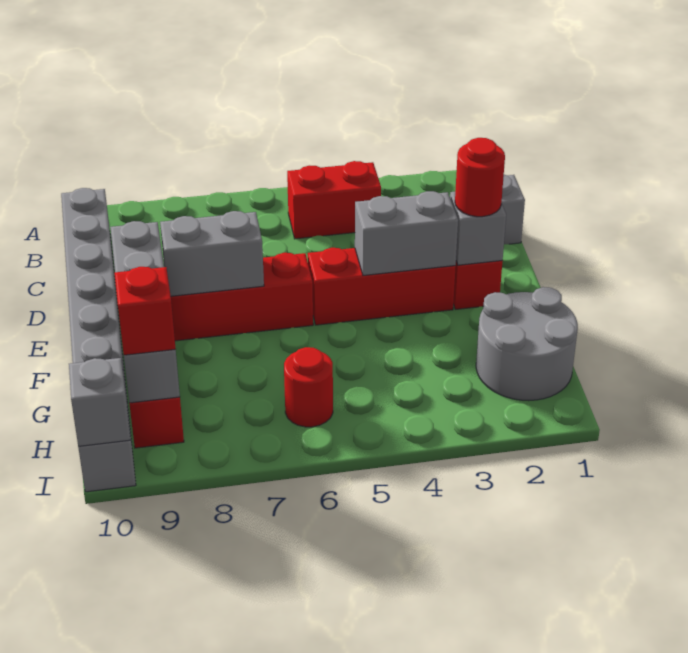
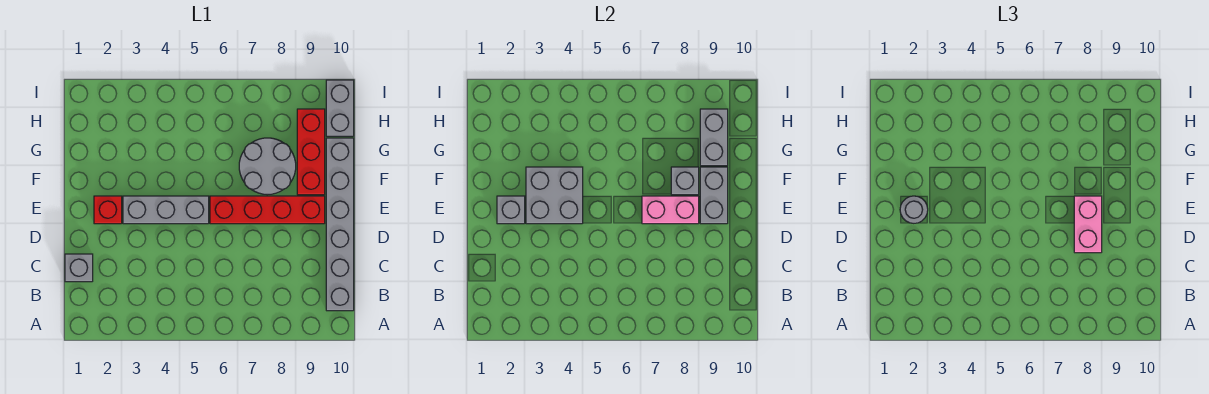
red 1x2 brick [287,161,381,239] -> none
none -> pink 1x2 brick [1074,196,1102,253]
red 1x1 round brick [455,138,505,217] -> grey 1x1 round brick [900,196,928,223]
red 1x3 brick [308,248,456,325] -> grey 1x3 brick [123,196,209,224]
grey 1x2 brick [355,191,458,275] -> grey 2x2 brick [526,167,583,224]
grey 1x2 brick [160,211,264,296] -> pink 1x2 brick [642,196,699,224]
grey 2x2 round brick [476,287,578,401] -> grey 2x2 round brick moved to [239,138,296,195]
red 1x1 round brick [284,347,333,427] -> none
red 1x1 brick [114,267,176,355] -> none
grey 1x1 brick [69,358,130,446] -> grey 1x1 brick moved to [671,167,699,195]

